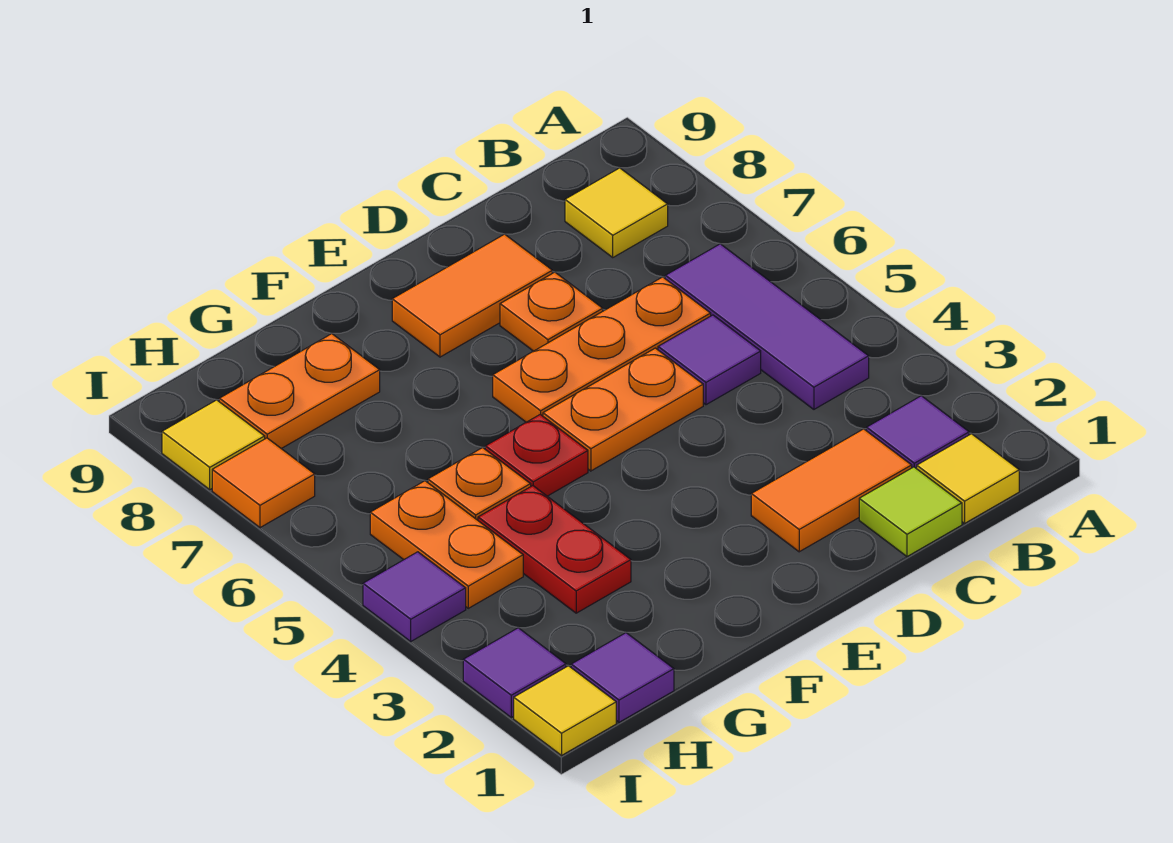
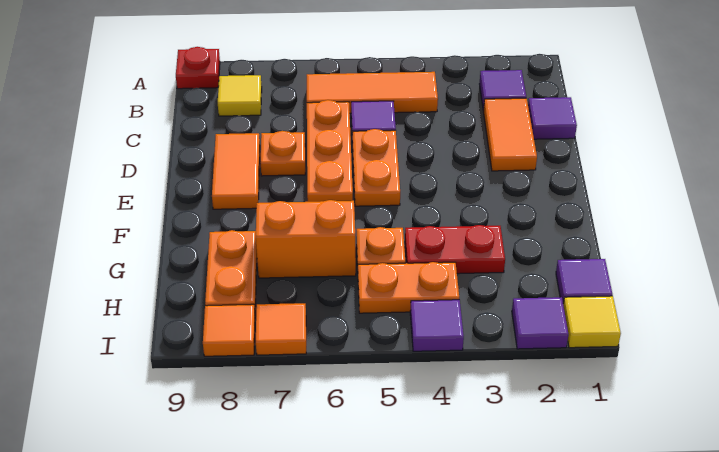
yellow 1x1 tile [917,434,1019,523] -> none
purple 1x3 tile [665,244,869,409] -> orange 1x3 tile [307,72,438,113]
lime 1x1 tile [859,467,962,557] -> purple 1x1 tile [528,97,577,139]
red 1x1 plate [485,414,588,496] -> red 1x1 plate moved to [176,47,220,89]
none -> orange 1x2 brick [256,200,356,278]
yellow 1x1 tile [162,400,265,489] -> orange 1x1 tile [203,304,255,356]

